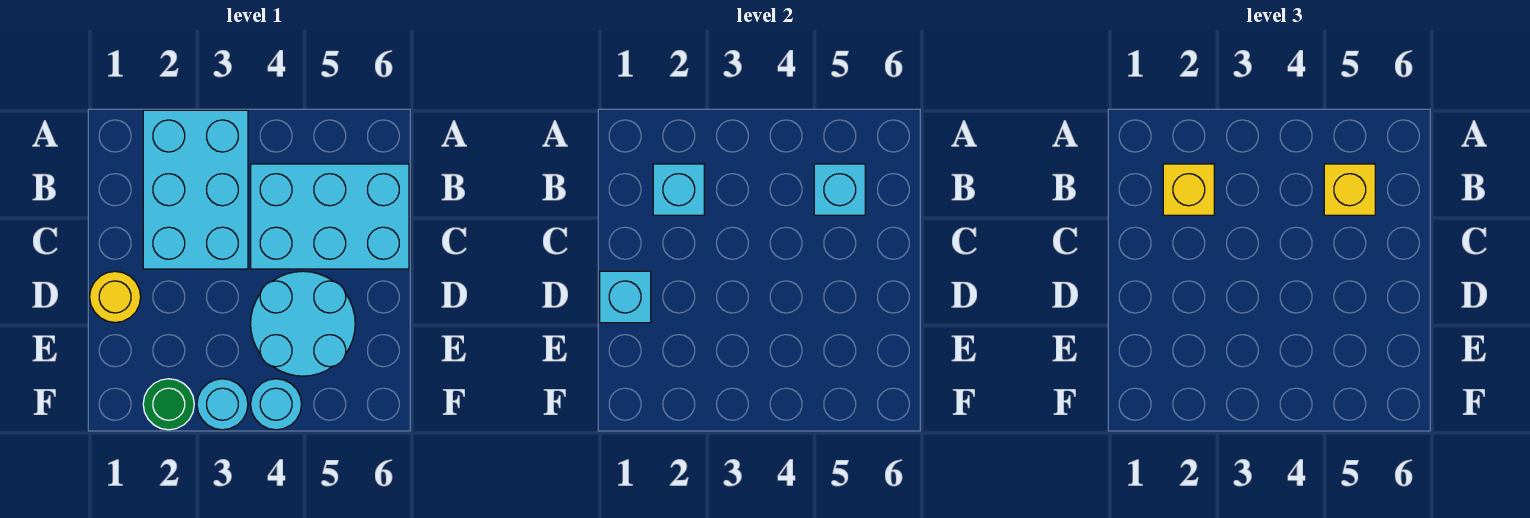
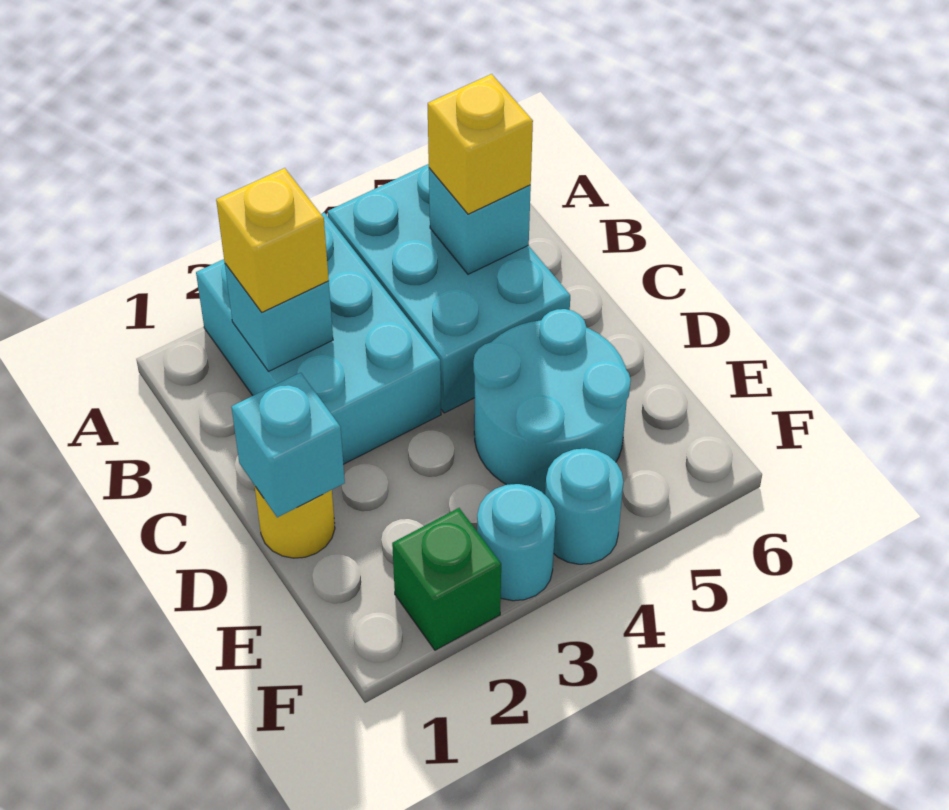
cyan 2x3 brick [251,164,409,269] -> cyan 2x3 brick turned to [328,164,570,413]
green 1x1 round brick [143,379,194,430] -> green 1x1 brick [392,508,501,650]

